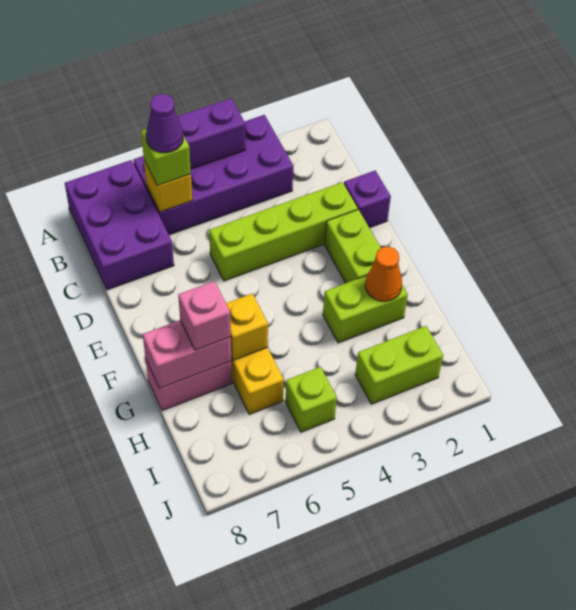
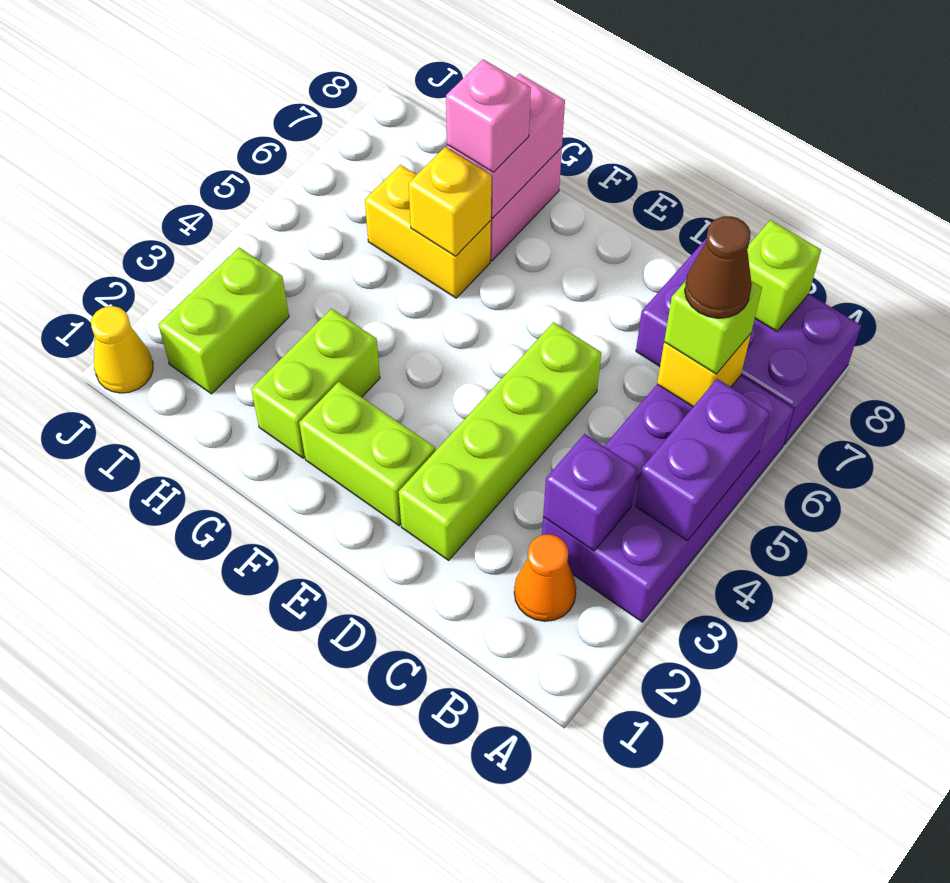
purple 1x1 cone [146,94,183,153] -> brown 1x1 cone [685,216,752,318]
purple 1x1 brick [344,171,391,228] -> purple 1x1 brick moved to [543,434,637,551]
orange 1x1 cone [365,247,402,301] -> orange 1x1 cone moved to [514,535,576,621]
lime 1x1 brick [285,367,337,432] -> lime 1x1 brick moved to [747,220,821,331]
none -> yellow 1x1 cone [91,306,153,393]

